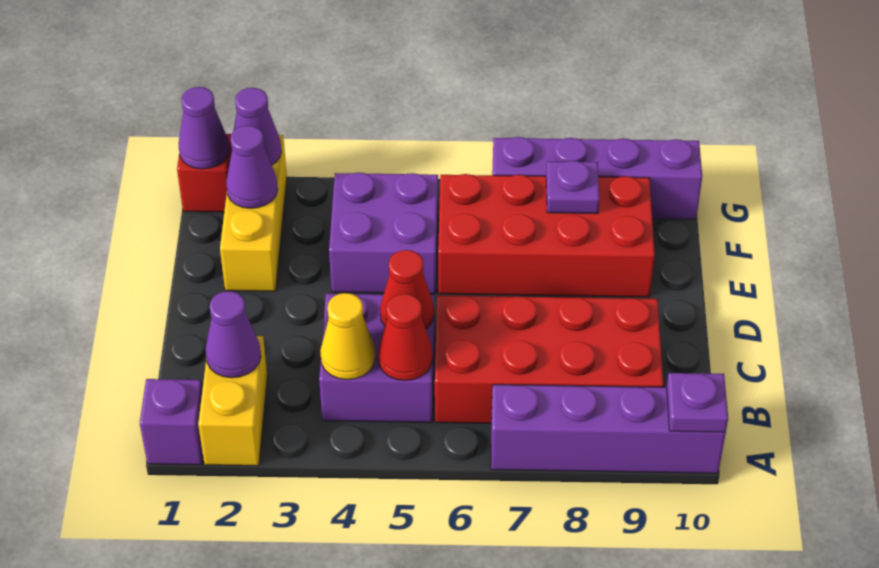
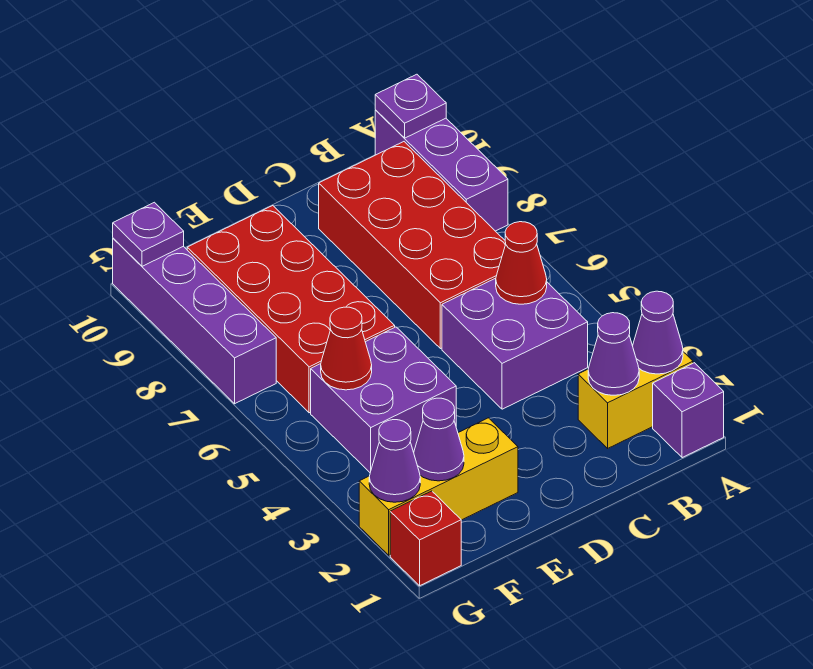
purple 1x4 brick [491,385,726,473] -> purple 1x3 brick [375,110,508,231]
yellow 1x1 cone [320,293,375,380] -> none
red 1x1 cone [380,250,434,329] -> red 1x1 cone moved to [321,307,372,390]
purple 1x1 plate [546,161,599,214] -> purple 1x1 plate moved to [113,202,184,266]
purple 1x1 cone [178,87,229,169] -> purple 1x1 cone moved to [633,291,683,374]

